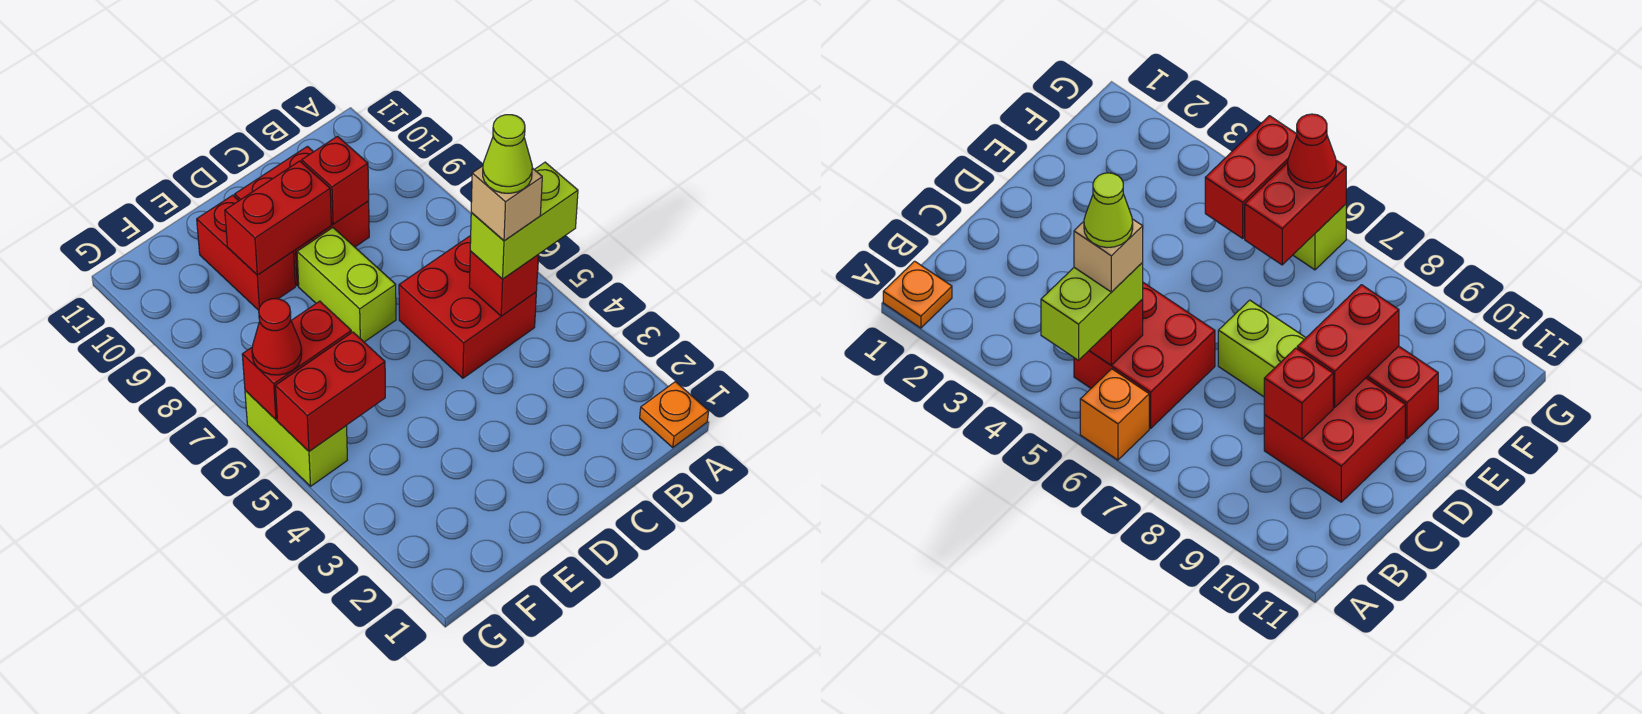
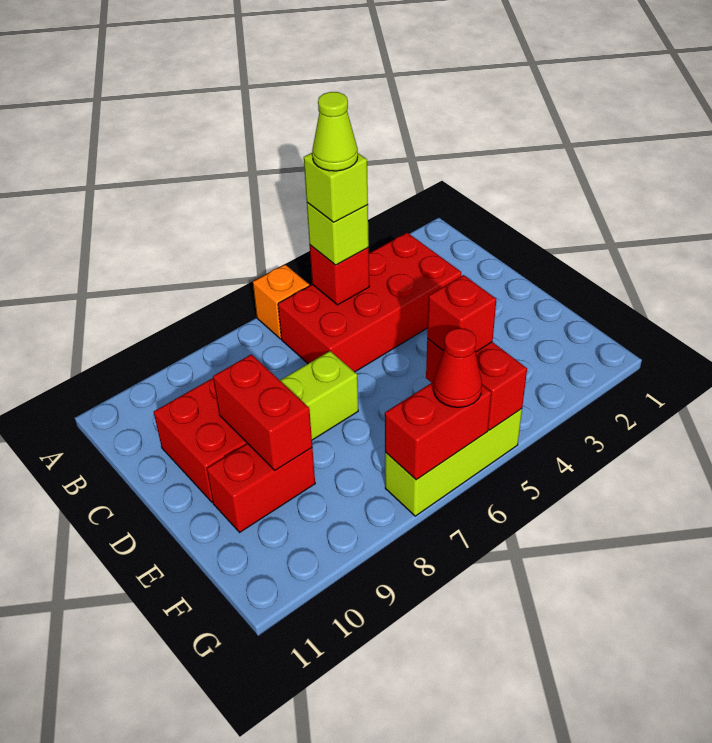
orange 1x1 plate [640,382,709,447] -> none
lime 1x2 brick [470,162,578,279] -> lime 1x1 brick [307,203,369,265]
red 2x2 brick [399,236,536,378] -> red 2x4 brick [278,233,461,372]
tan 1x1 brick [471,166,542,241] -> lime 1x1 brick [304,153,368,222]
red 1x1 brick [302,136,369,224] -> red 1x1 brick moved to [427,275,496,352]
red 1x2 brick [242,301,351,419] -> red 1x2 brick turned to [385,382,491,480]
lime 1x2 brick [245,391,347,486] -> lime 1x3 brick [385,409,522,516]

